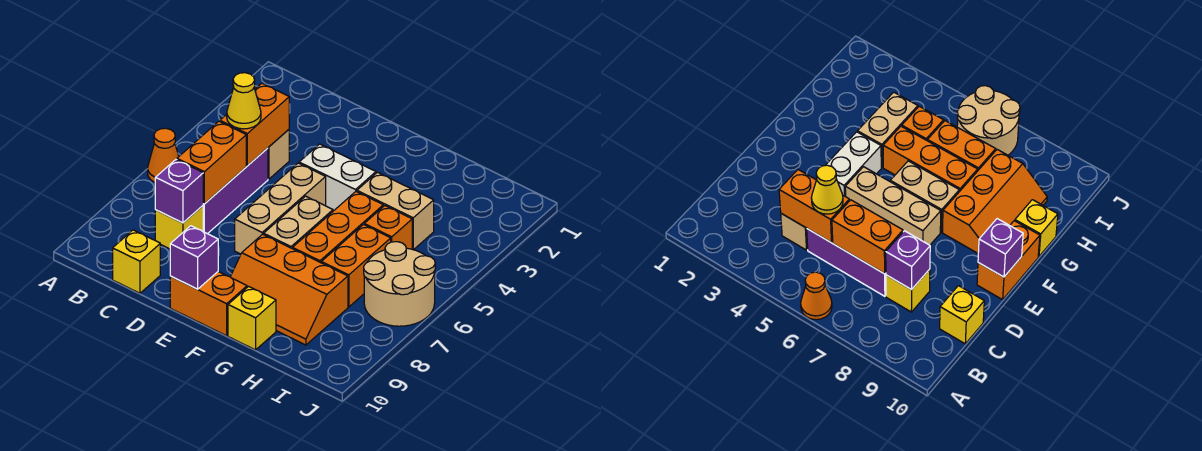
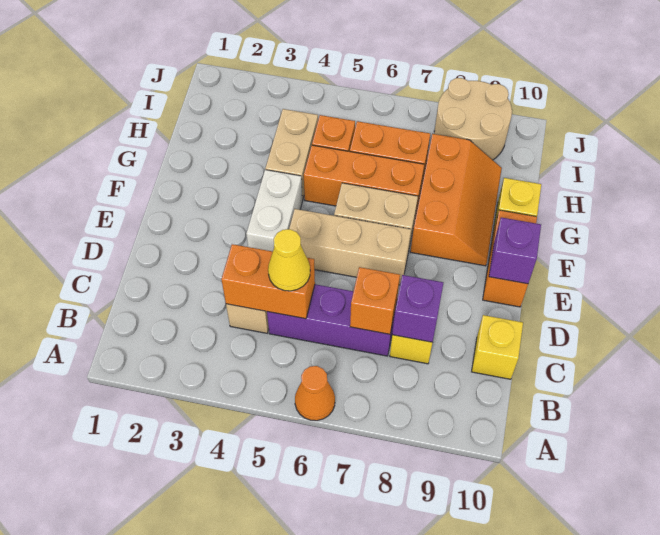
orange 1x2 brick [177,121,246,204] -> orange 1x1 brick [350,267,400,334]
tan 2x2 round brick [364,242,435,326] -> tan 2x2 round brick moved to [434,78,512,160]

